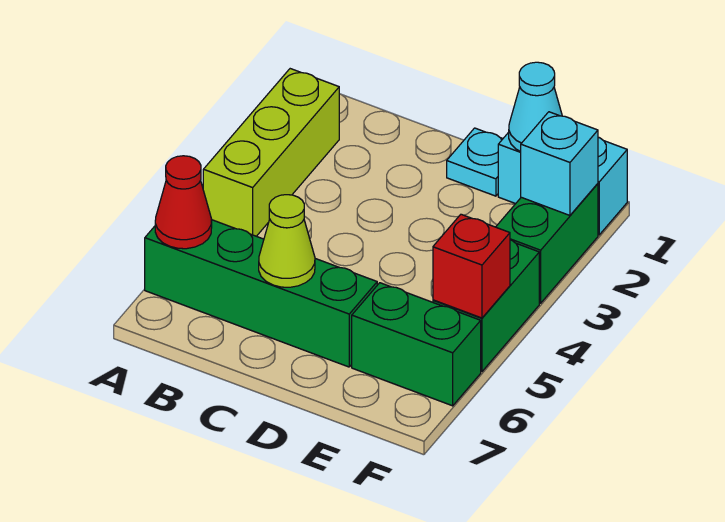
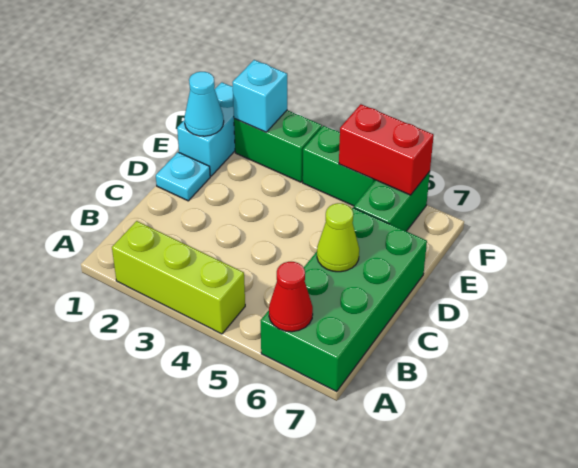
green 1x4 brick [145,220,377,367] -> green 2x4 brick [260,208,427,391]
red 1x1 brick [433,214,510,318] -> red 1x2 brick [339,104,434,195]

